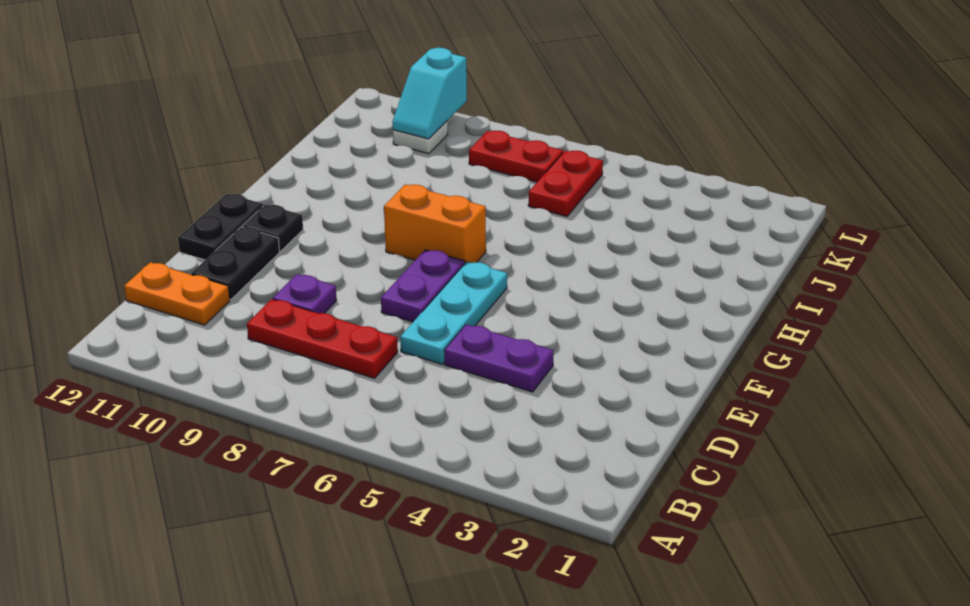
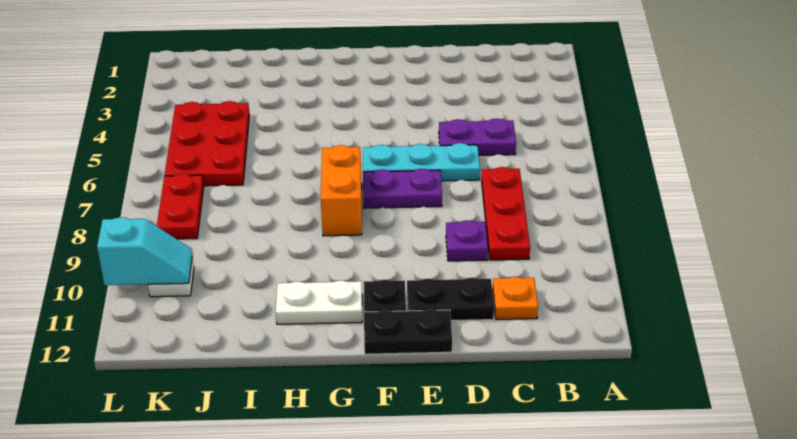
orange 1x2 plate [124,262,230,325] -> orange 1x1 plate [493,277,538,320]
purple 1x2 plate [444,324,554,392] -> purple 1x2 plate turned to [439,119,516,155]
none -> white 1x2 plate [276,281,362,324]
red 1x2 plate [528,151,603,217] -> red 2x3 plate [165,101,249,186]

